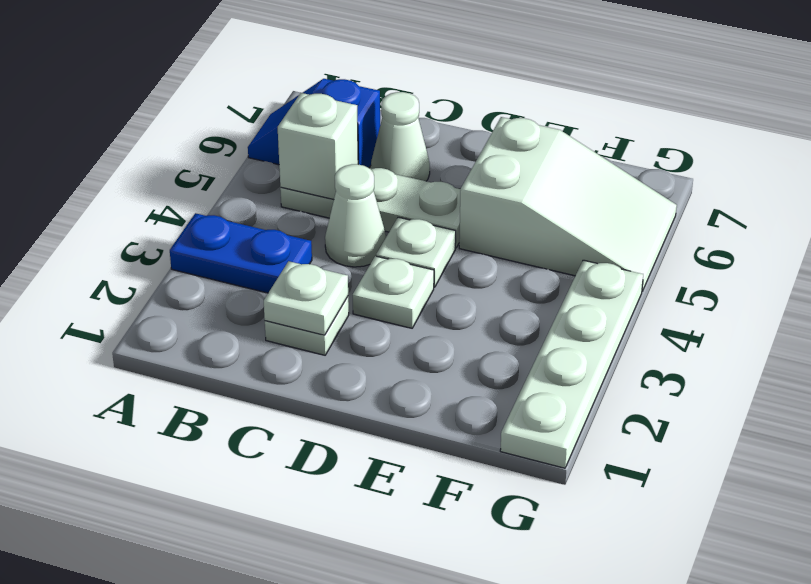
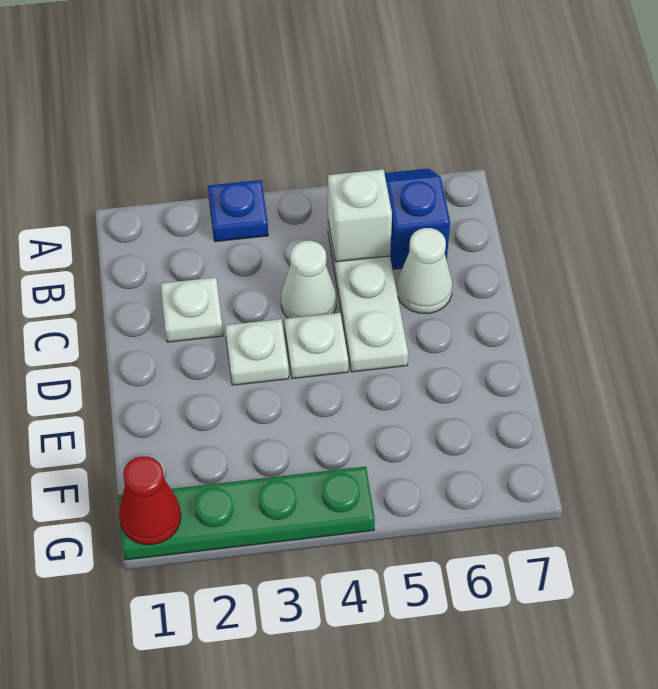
blue 1x2 plate [170,213,312,293] -> blue 1x1 plate [208,180,268,242]
white 1x1 plate [264,261,348,335] -> none
white 2x3 slope [459,117,677,291] -> none
white 1x4 plate [500,260,643,468] -> green 1x4 plate [118,467,375,560]
none -> red 1x1 cone [119,456,181,545]

